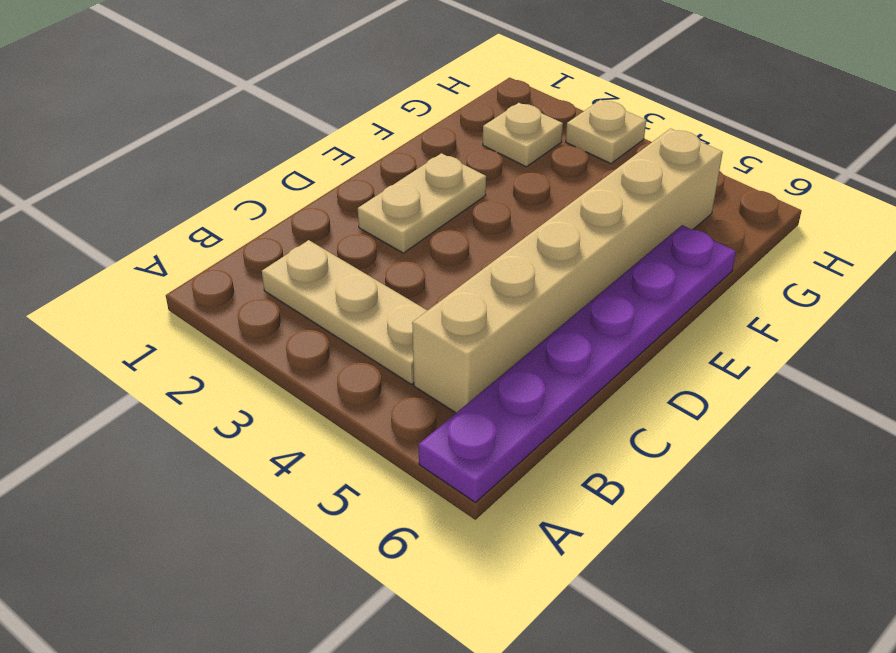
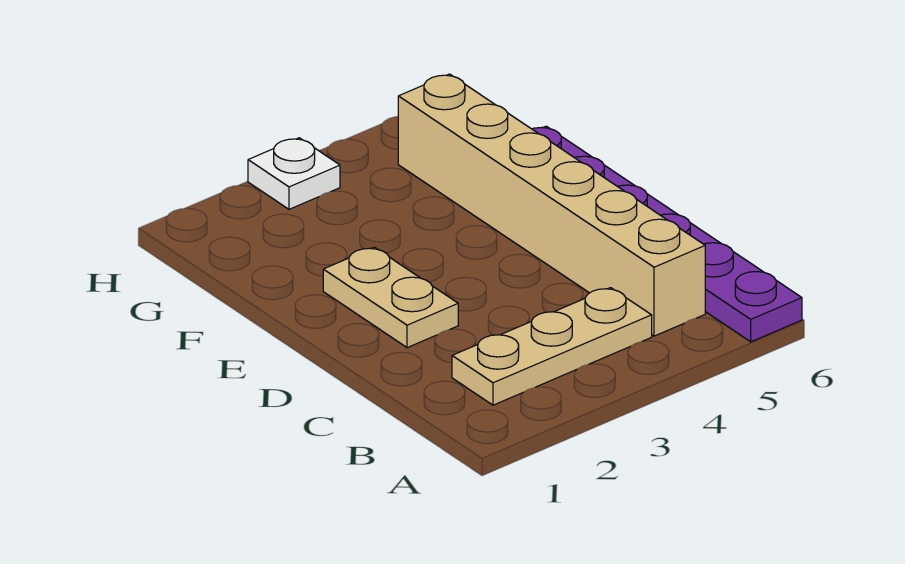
tan 1x1 plate [483,103,563,167] -> none
tan 1x1 plate [566,100,646,164] -> white 1x1 plate [248,138,340,209]

